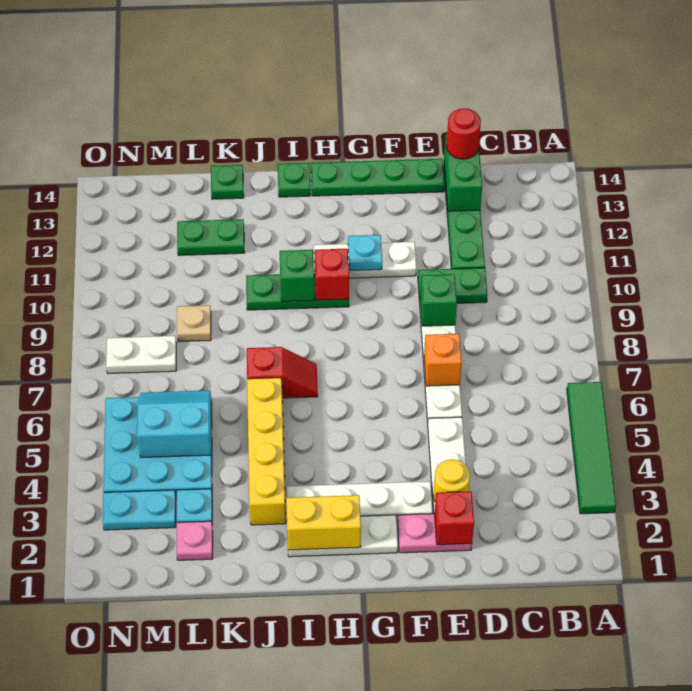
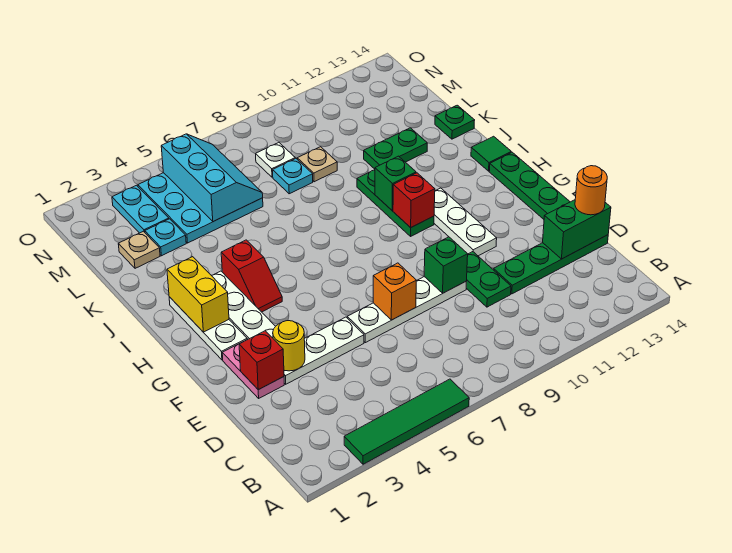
red 1x1 round brick [447,108,481,159] -> orange 1x1 round brick [575,166,607,215]
cyan 1x1 plate [348,235,382,270] -> cyan 1x1 plate moved to [273,158,313,194]
red 1x2 slope [247,347,318,398] -> red 1x2 slope moved to [221,240,282,312]
green 1x1 plate [278,163,310,197] -> green 1x1 tile [471,136,511,171]
yellow 1x4 brick [247,378,286,525] -> none
green 1x2 plate [177,219,245,255] -> green 1x2 plate turned to [364,128,427,169]
pink 1x1 plate [177,521,213,560] -> tan 1x1 plate [118,231,160,268]
cyan 2x2 slope [137,390,211,457] -> cyan 2x3 slope [161,134,263,222]
white 1x2 plate [106,336,176,374] -> white 1x1 plate [256,143,295,177]

